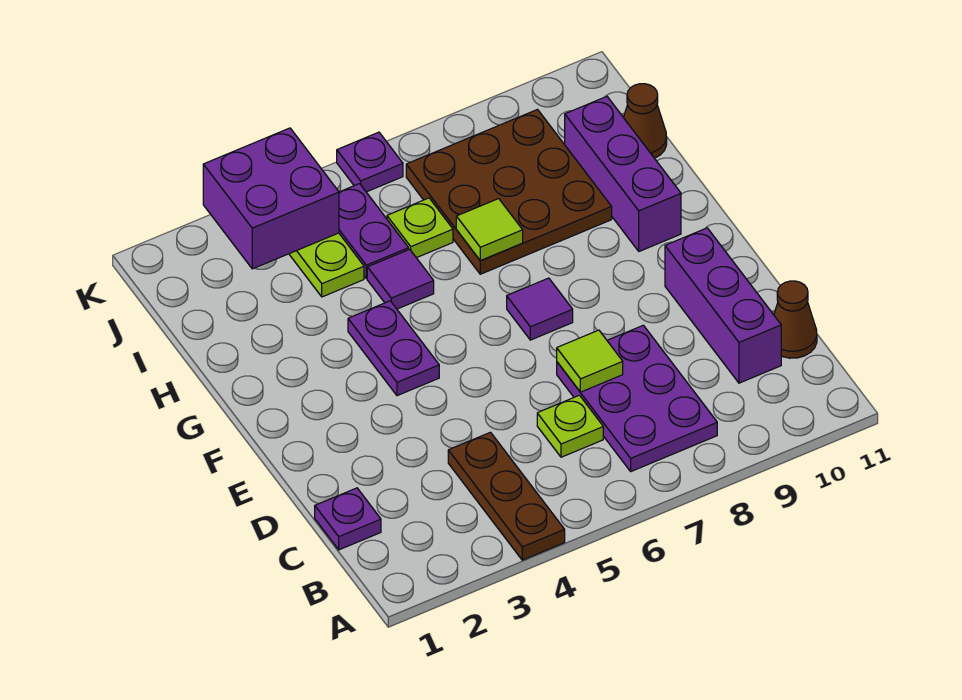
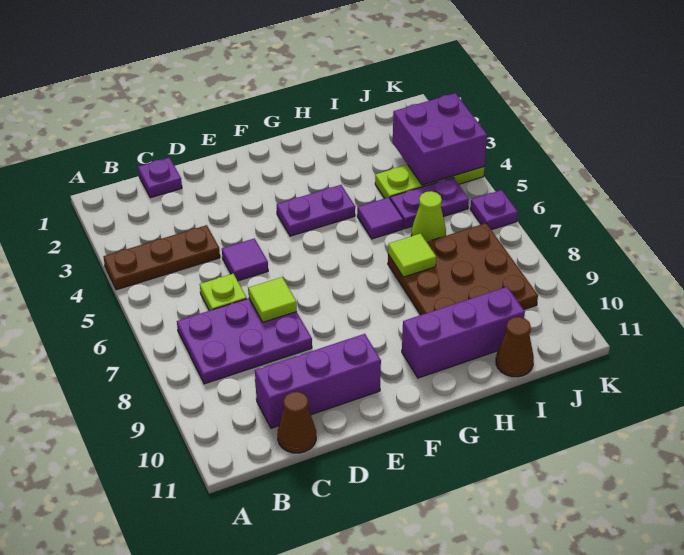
purple 1x1 tile [507,278,573,340] -> purple 1x1 tile moved to [222,238,268,281]
lime 1x1 plate [387,198,453,258] -> lime 1x1 cone [411,191,446,242]

